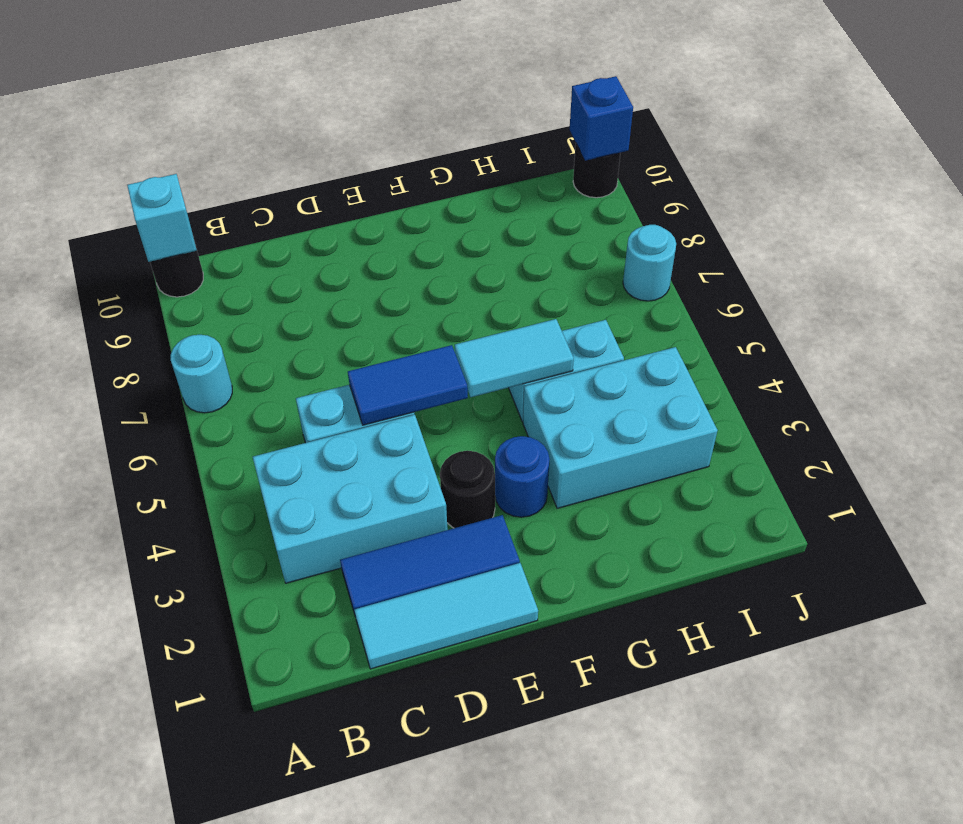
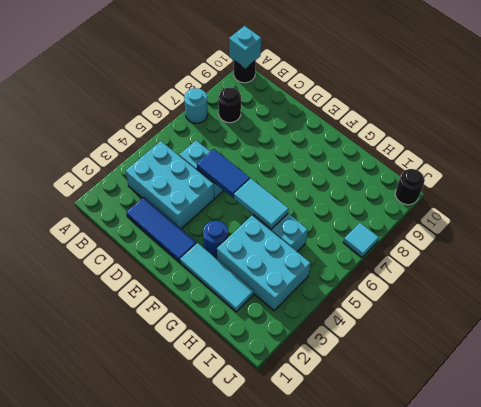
cyan 1x3 tile [354,563,538,669] -> cyan 1x3 tile moved to [180,243,254,312]
black 1x1 round brick [440,451,495,528] -> black 1x1 round brick moved to [218,88,241,123]
cyan 1x1 round brick [623,225,676,301] -> cyan 1x1 tile [343,223,379,257]
blue 1x1 brick [570,76,633,161] -> none

